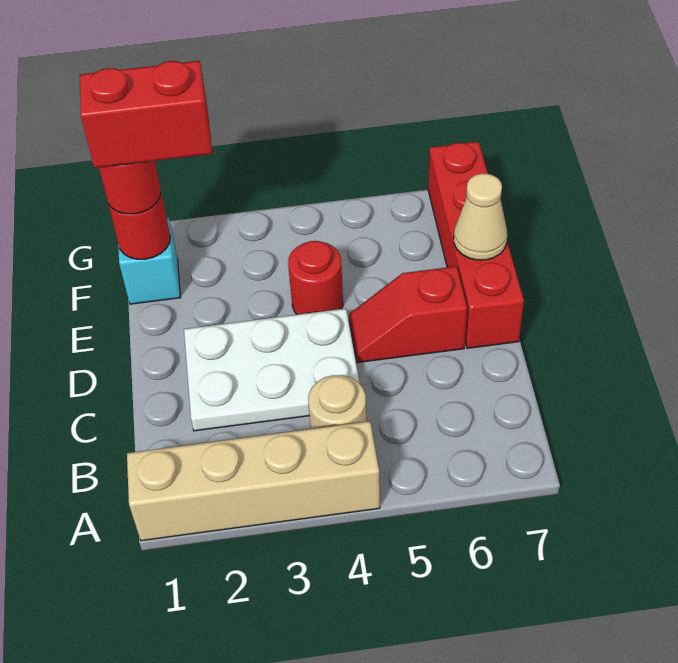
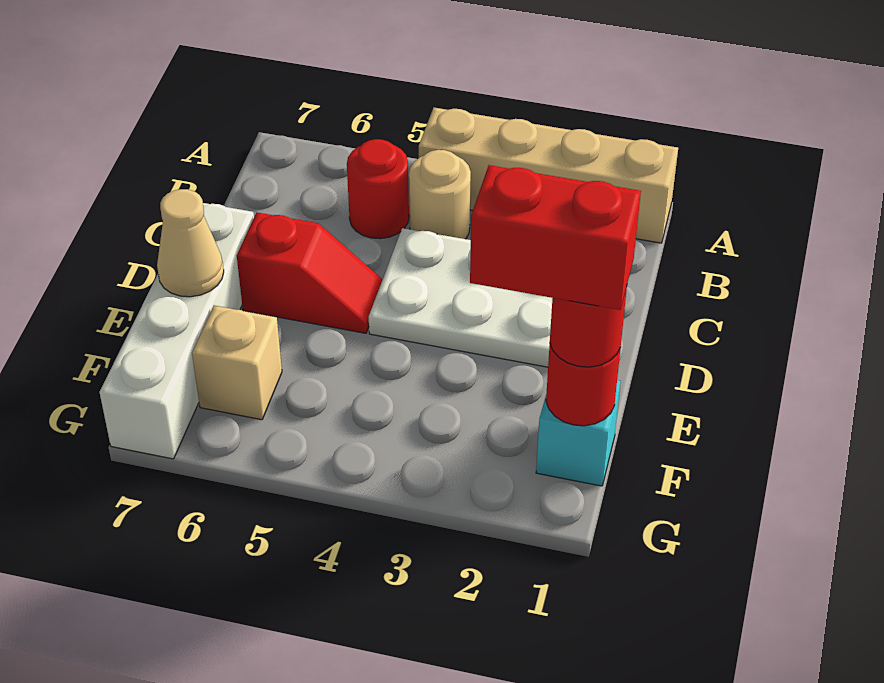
red 1x4 brick [428,142,524,348] -> white 1x4 brick [100,203,254,459]
red 1x1 round brick [288,241,343,315] -> red 1x1 round brick moved to [347,139,409,239]
none -> tan 1x1 brick [192,306,282,420]

